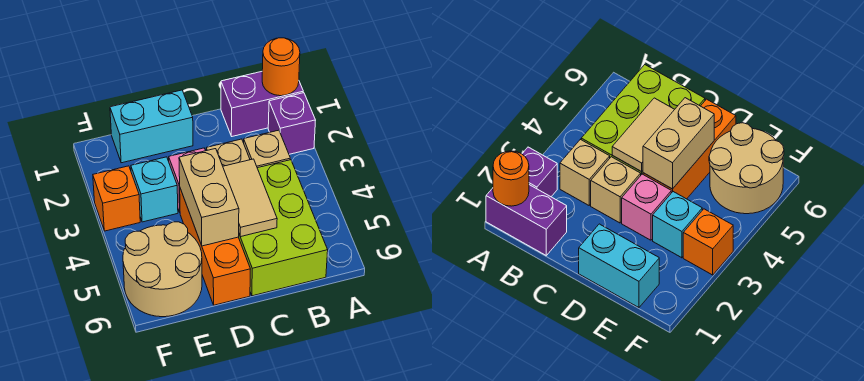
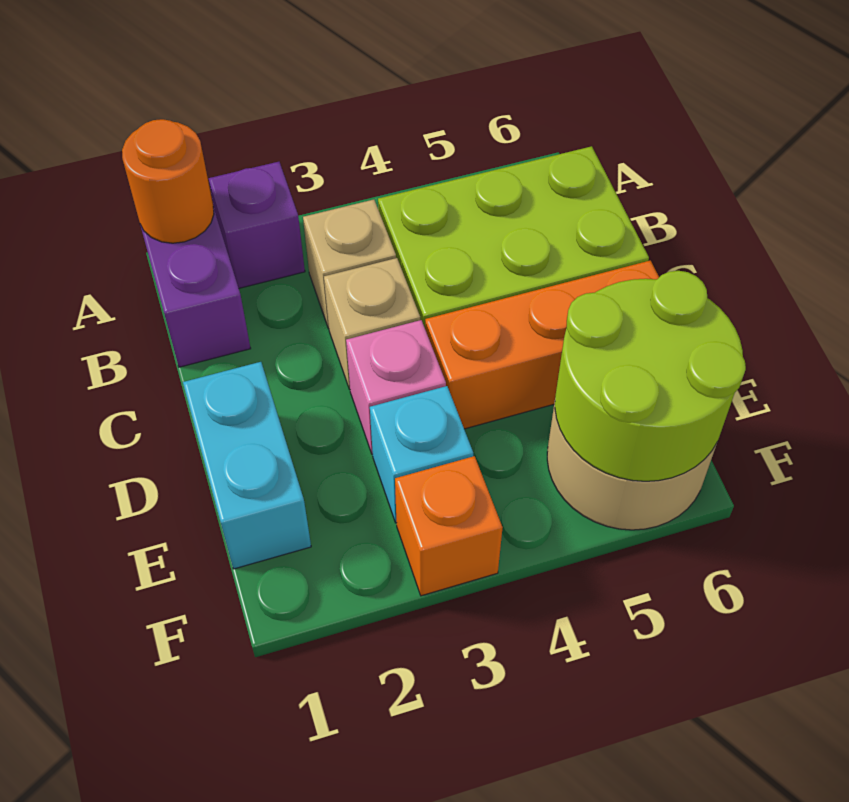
tan 1x2 tile [223,159,277,237] -> none
tan 1x2 brick [179,149,239,246] -> none
none -> lime 2x2 round brick [555,271,746,481]

